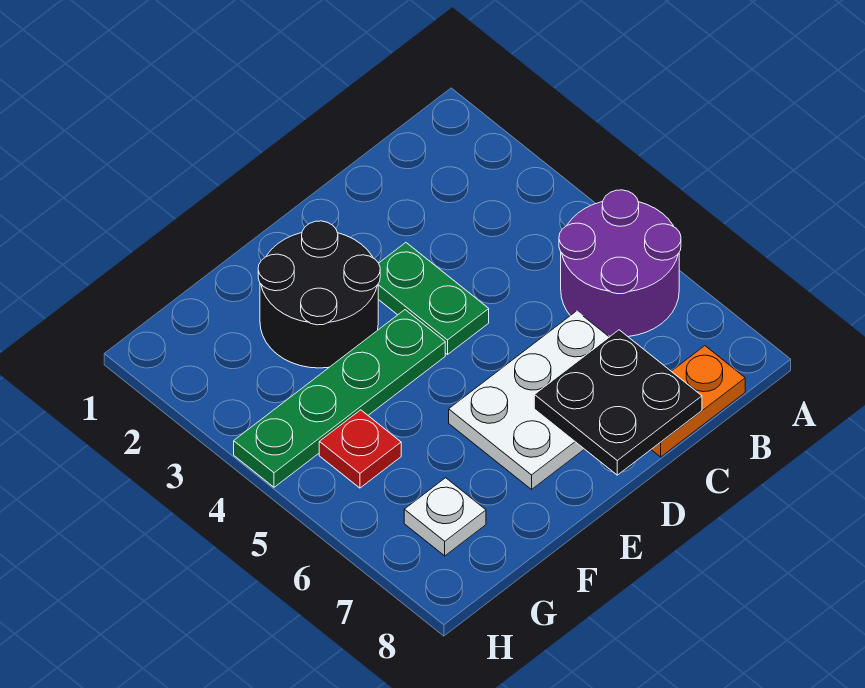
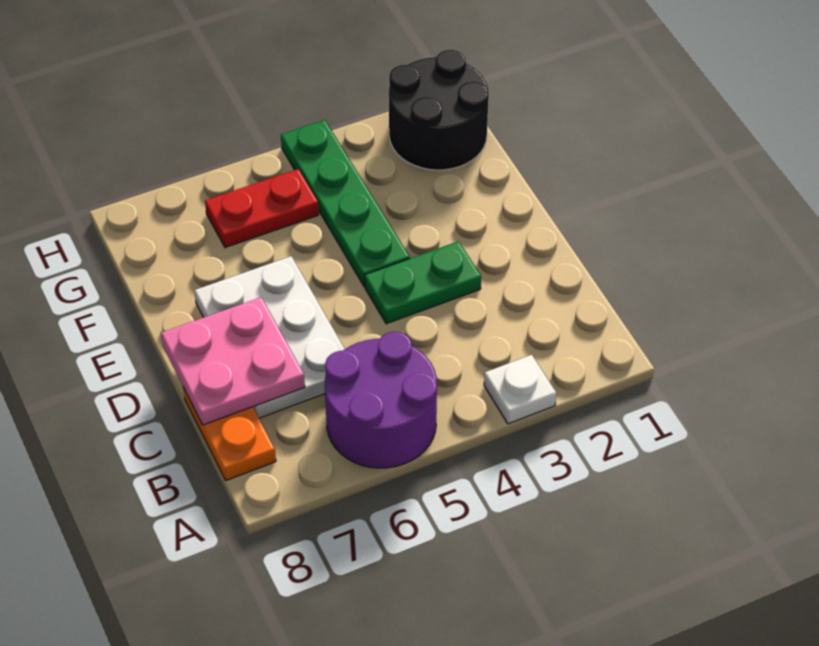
black 2x2 plate [534,330,702,475] -> pink 2x2 plate [161,297,305,425]
black 2x2 round brick [258,221,380,368] -> black 2x2 round brick moved to [389,50,489,170]
red 1x1 plate [319,410,401,488] -> red 1x2 plate [205,169,319,248]
white 1x1 plate [404,478,486,556] -> white 1x1 plate moved to [484,355,556,424]

